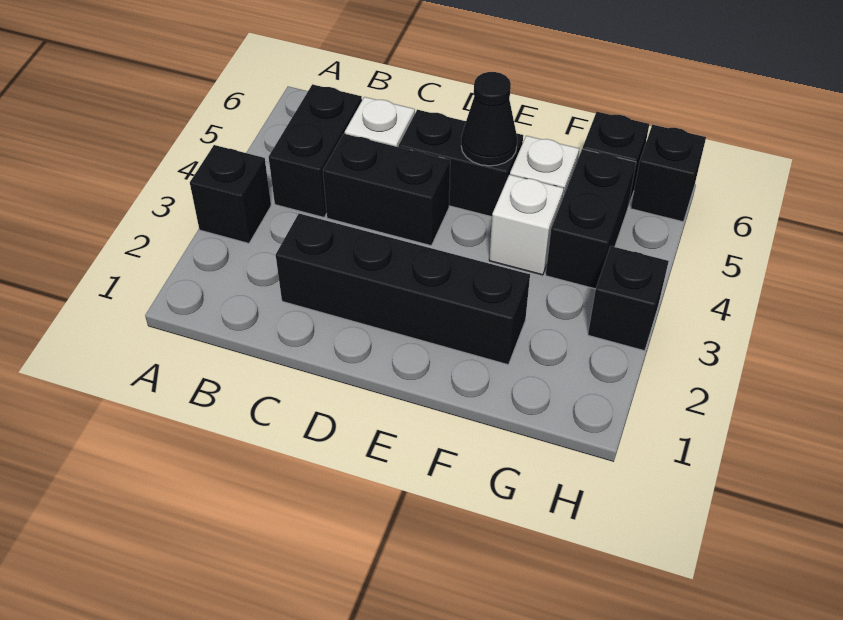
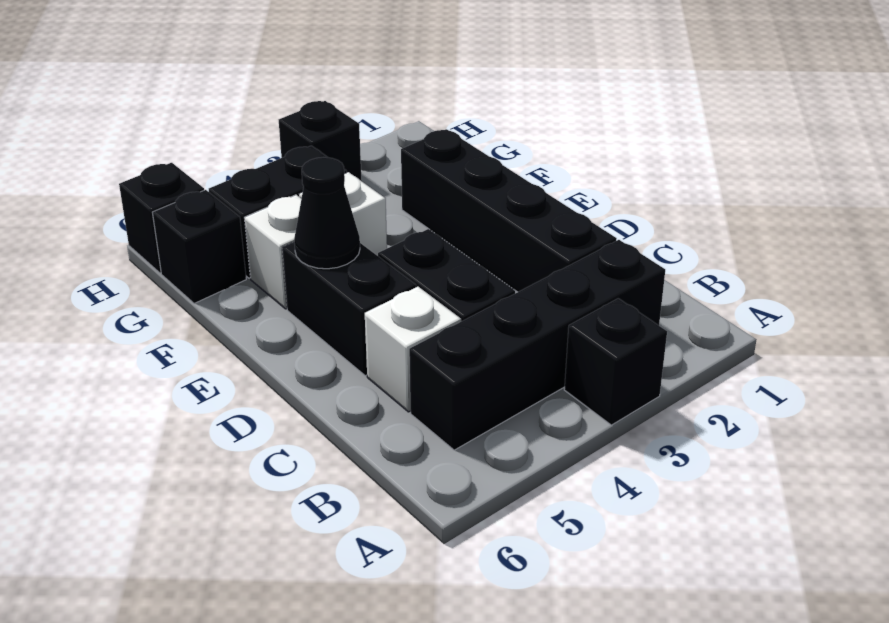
black 1x2 brick [269,84,362,217] -> black 1x4 brick [409,240,665,450]

